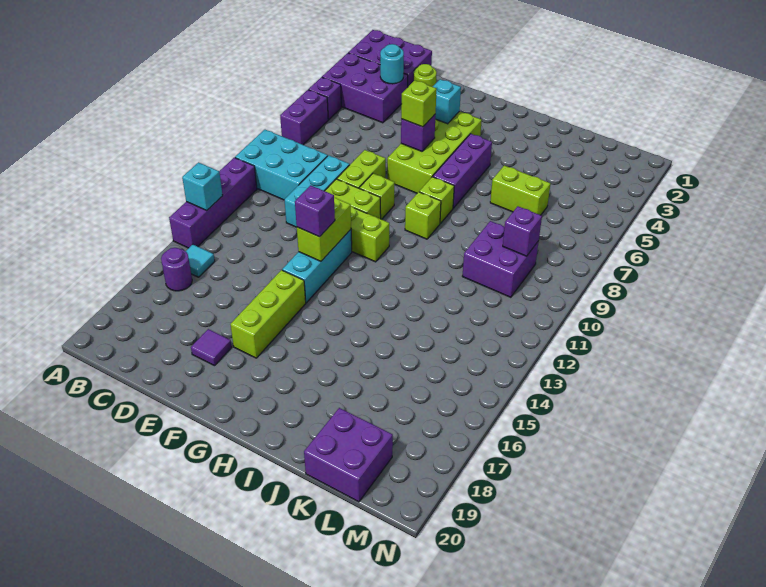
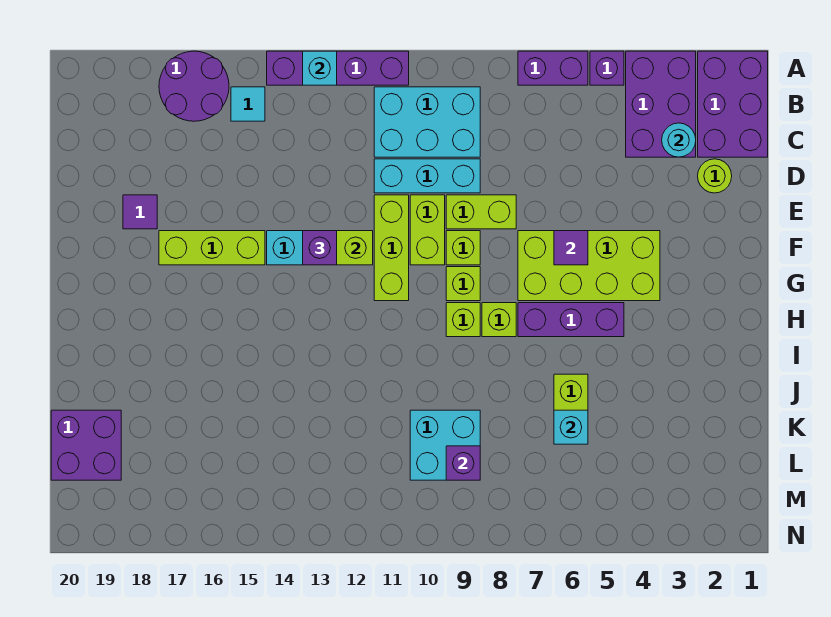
cyan 2x3 brick [235,130,328,200] -> cyan 2x3 brick turned to [374,87,480,157]
purple 1x1 round brick [161,248,192,291] -> purple 2x2 round brick [159,51,229,121]
cyan 1x1 brick [433,79,461,124] -> cyan 1x1 brick moved to [554,410,588,444]
purple 1x1 brick [401,114,436,151] -> purple 1x1 tile [554,231,588,265]
lime 1x1 brick [401,80,437,127] -> lime 1x1 brick moved to [446,267,480,301]
purple 2x2 brick [462,221,539,297] -> cyan 2x2 brick [410,410,480,480]

